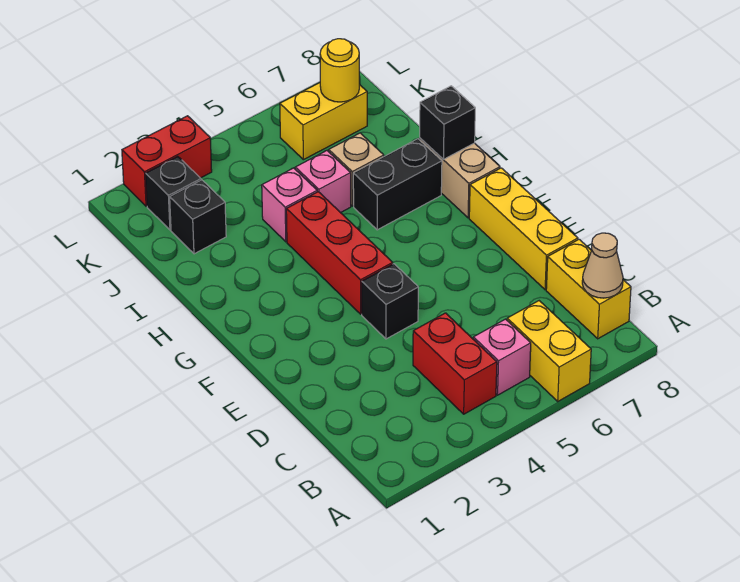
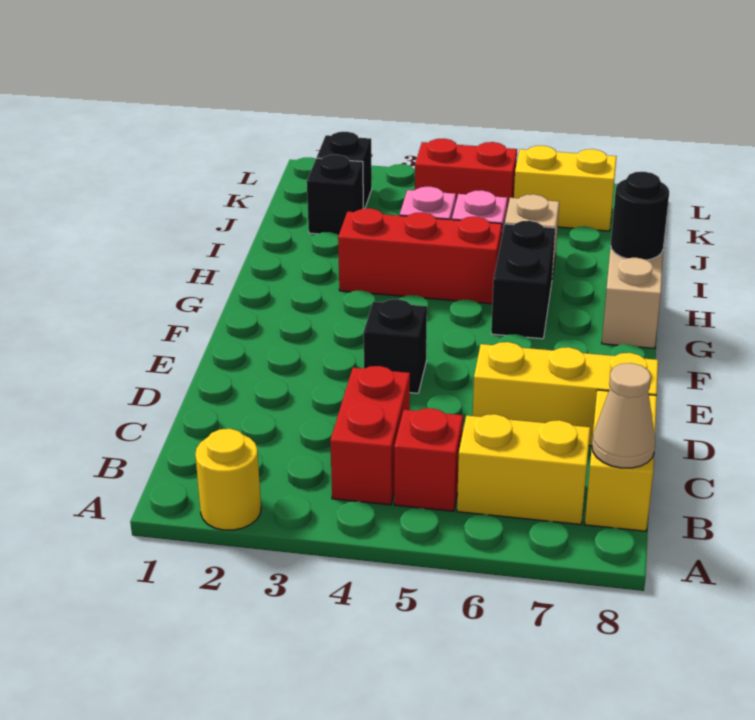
yellow 1x2 brick [507,301,591,401] -> yellow 1x2 brick turned to [457,414,590,525]
pink 1x1 brick [473,319,531,395] -> red 1x1 brick [394,408,463,511]
yellow 1x3 brick [469,168,578,290] -> yellow 1x3 brick turned to [473,342,658,446]
red 1x3 brick [286,192,393,314] -> red 1x3 brick turned to [338,208,502,304]
black 1x2 brick [353,139,442,230] -> black 1x2 brick turned to [491,221,555,339]
black 1x1 brick [420,86,475,159] -> black 1x1 round brick [611,172,669,260]
yellow 1x1 round brick [320,39,359,102] -> yellow 1x1 round brick moved to [195,429,261,530]
red 1x2 brick [122,116,212,206] -> red 1x2 brick moved to [415,139,517,209]

